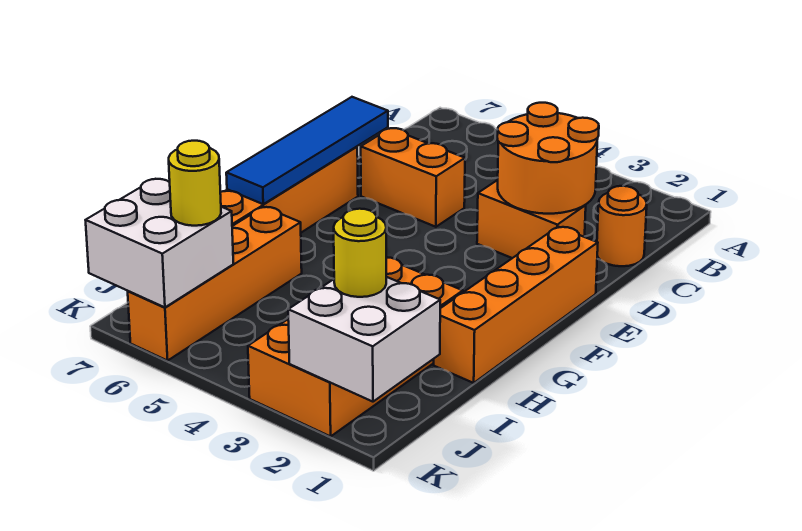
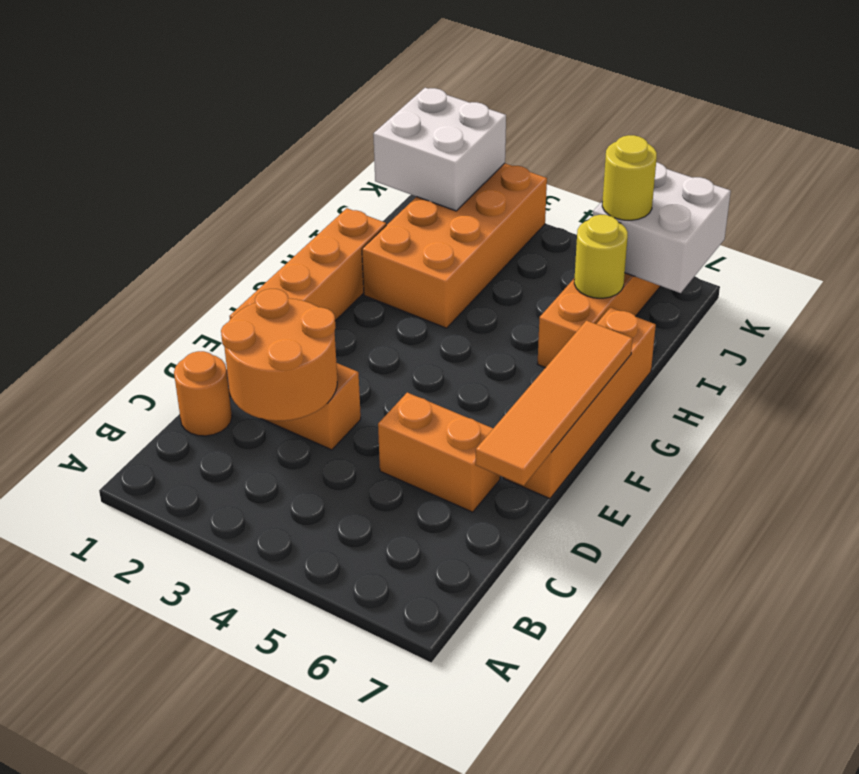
blue 1x4 tile [226,97,388,204] -> orange 1x4 tile [476,321,633,486]
yellow 1x1 round brick [334,209,386,297] -> yellow 1x1 round brick moved to [574,215,628,298]

